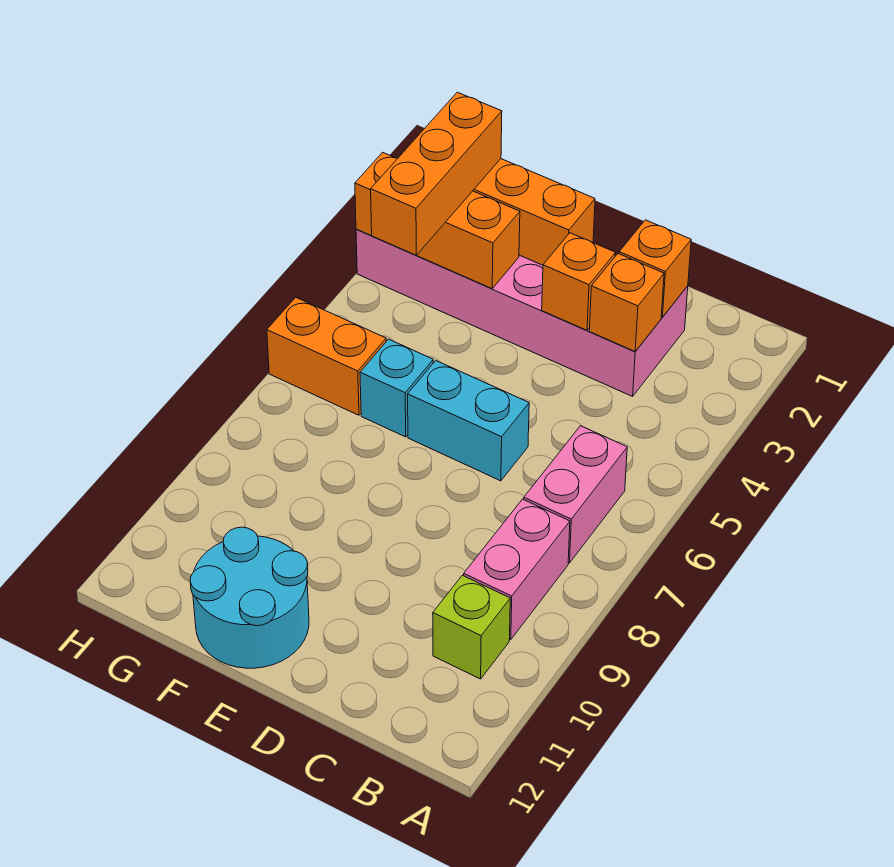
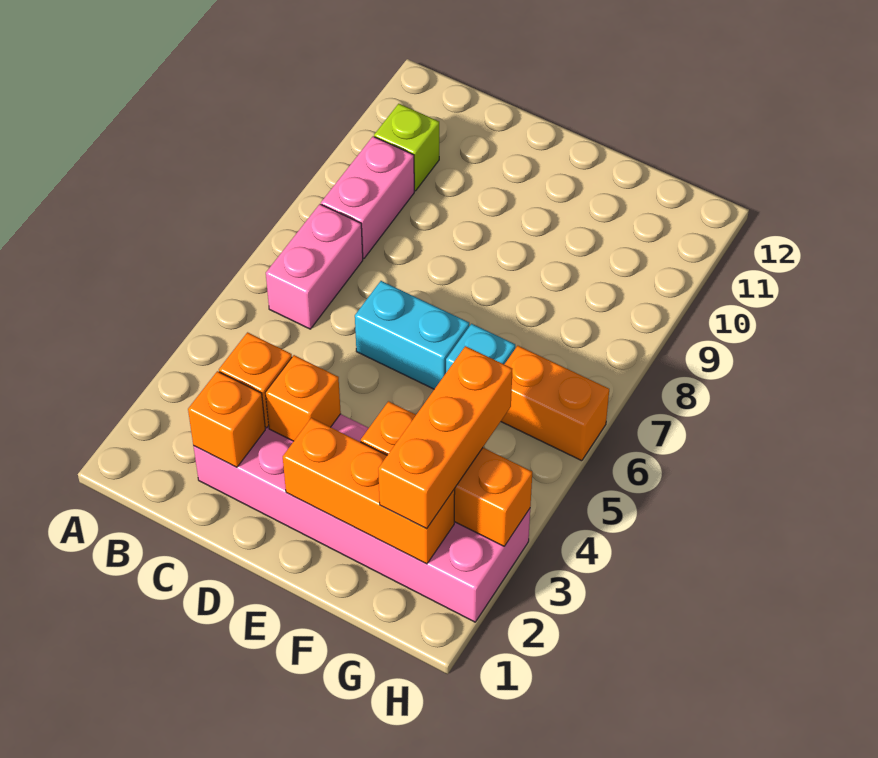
cyan 2x2 round brick [190,527,309,668] -> none

